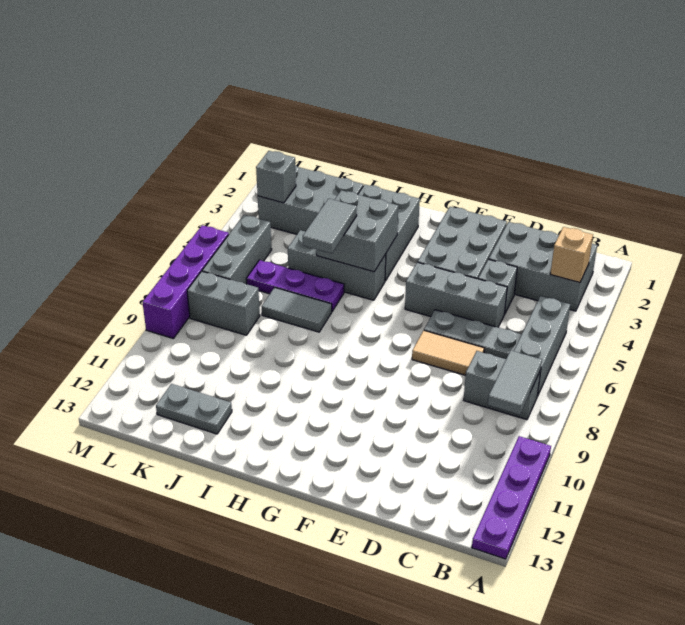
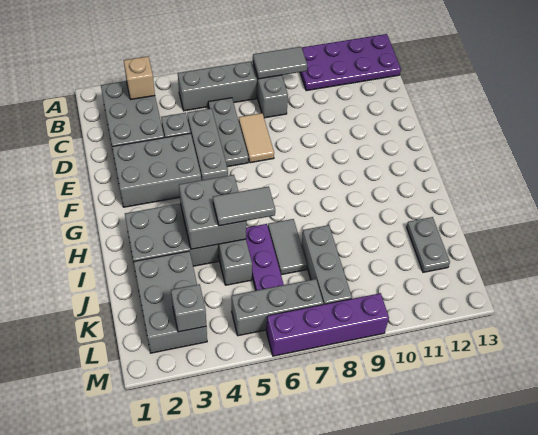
purple 1x4 plate [472,436,551,559] -> purple 2x4 plate [300,34,401,91]
grey 1x2 brick [187,271,260,335] -> grey 1x3 brick [301,225,352,304]

